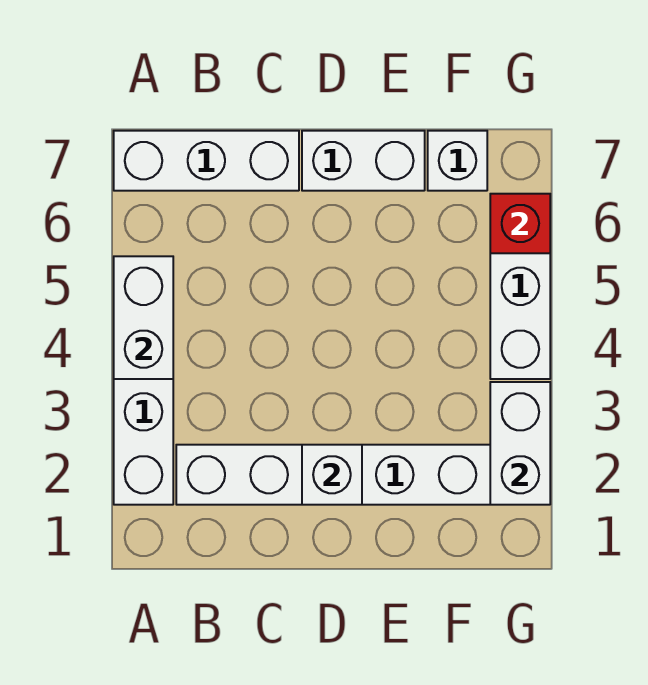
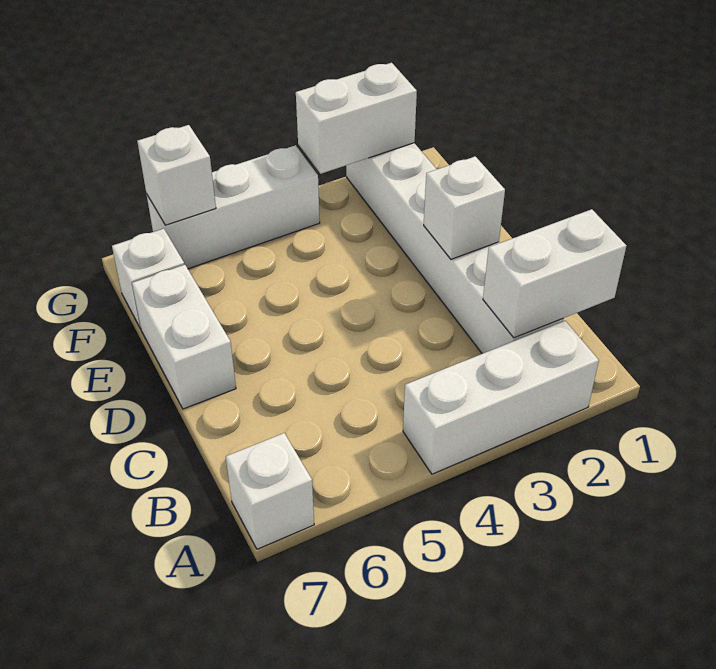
white 1x2 brick [114,256,173,379] -> white 1x2 brick moved to [483,209,626,338]
white 1x3 brick [114,131,299,191] -> white 1x1 brick [226,433,314,549]
red 1x1 brick [490,194,550,253] -> white 1x1 brick [137,125,216,225]

